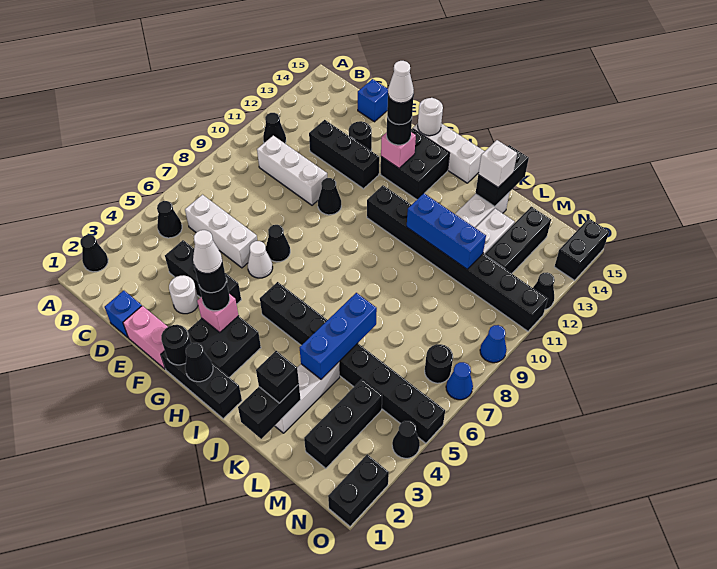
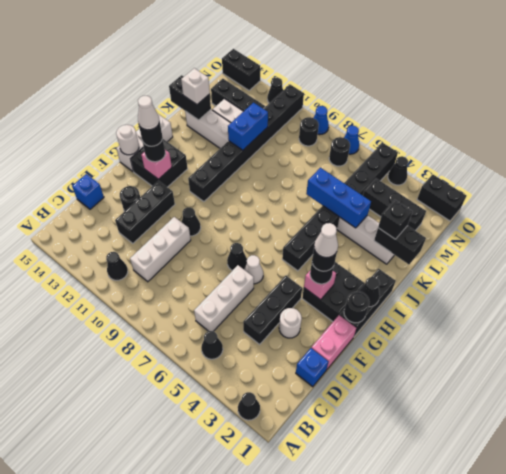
blue 1x3 brick [407,193,486,269] -> blue 1x2 brick [228,103,268,150]
none -> black 1x1 round brick [299,117,319,146]

